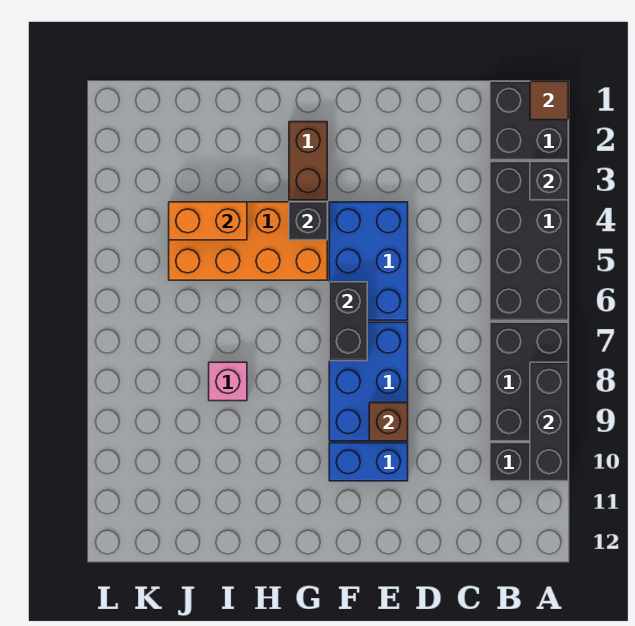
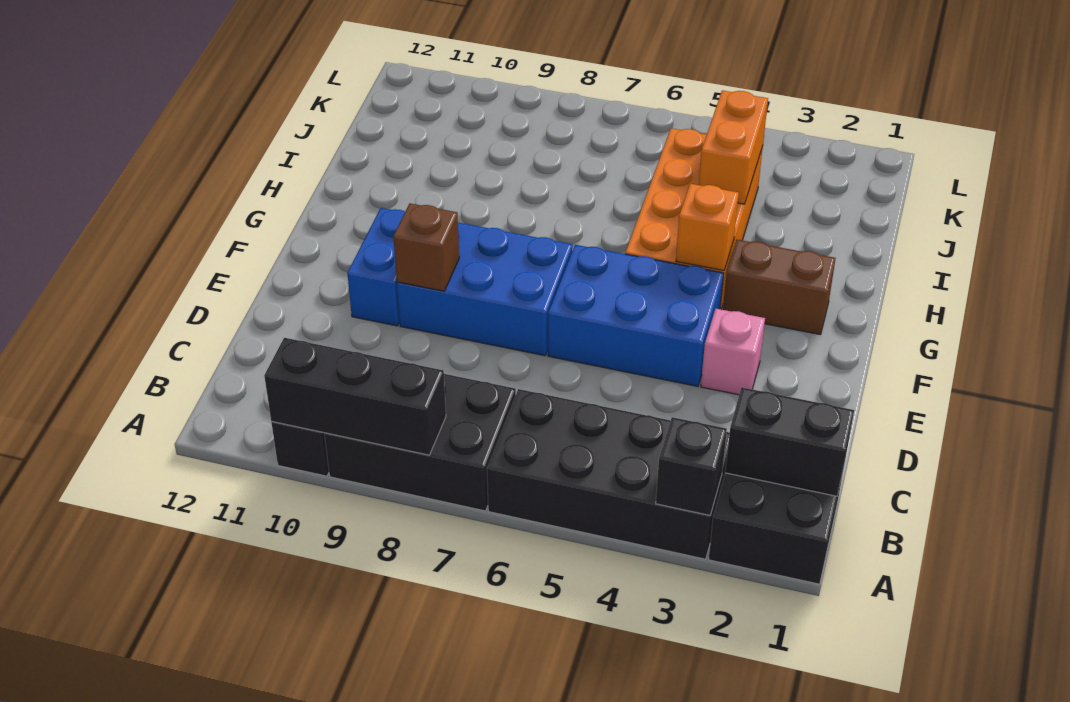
brown 1x1 tile [530,81,568,120] -> none
black 1x2 brick [329,282,367,361] -> black 1x2 brick moved to [725,388,854,496]
black 1x1 brick [289,202,327,240] -> orange 1x1 brick [676,184,739,271]
pink 1x1 brick [209,362,247,401] -> pink 1x1 brick moved to [701,309,765,395]

